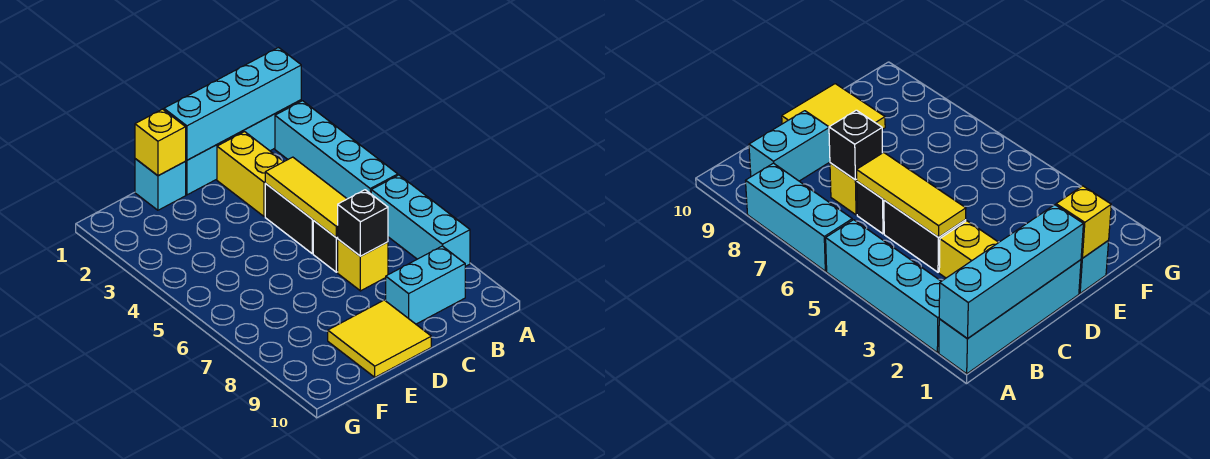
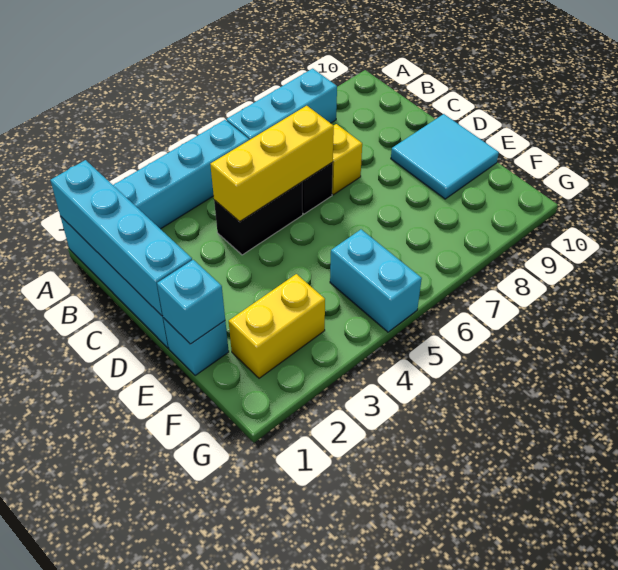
cyan 1x2 brick [386,246,465,324] -> cyan 1x2 brick moved to [330,229,422,332]
yellow 1x2 brick [217,132,284,217] -> yellow 1x2 brick moved to [229,274,325,378]
yellow 1x3 tile [265,157,347,238] -> yellow 1x3 brick [210,106,334,222]
black 1x1 brick [338,190,388,256] -> none
yellow 2x2 tile [328,300,431,377] -> cyan 2x2 tile [391,114,499,199]
yellow 1x1 brick [135,109,186,176] -> cyan 1x1 brick [157,260,225,344]

